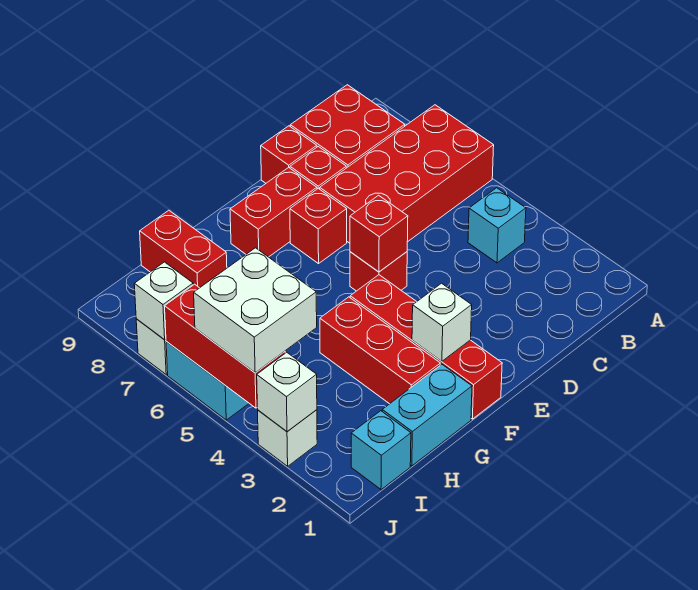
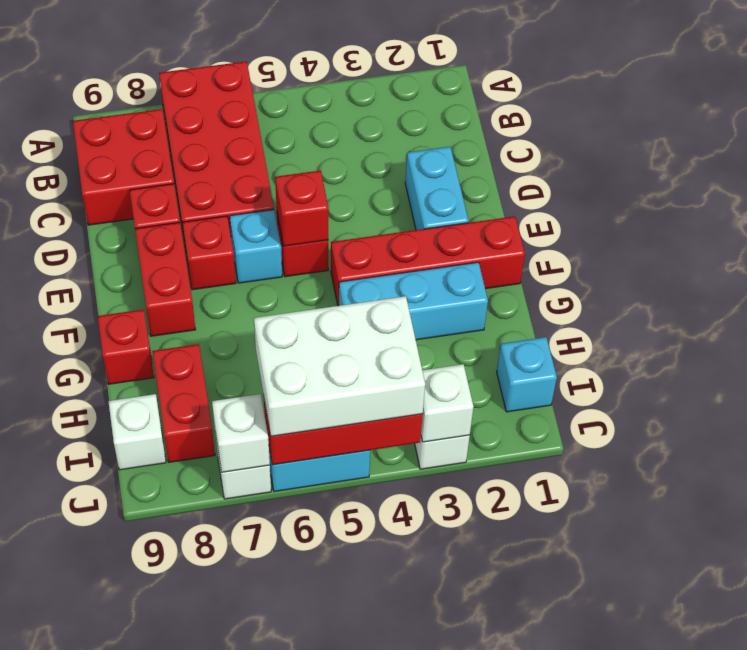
cyan 1x1 brick [468,188,526,263] -> cyan 1x1 brick moved to [230,210,282,283]
red 1x1 brick [261,126,317,183] -> red 1x1 brick moved to [98,309,154,384]
white 1x1 brick [412,283,472,361] -> white 1x1 brick moved to [108,394,166,470]
cyan 1x2 brick [382,364,472,466] -> cyan 1x2 brick moved to [405,147,469,230]
red 1x3 brick [320,297,440,404] -> cyan 1x3 brick [339,262,488,340]
red 1x2 brick [140,210,227,288] -> red 1x2 brick turned to [152,344,215,462]
white 2x2 brick [194,248,317,373] -> white 2x3 brick [254,296,425,436]

